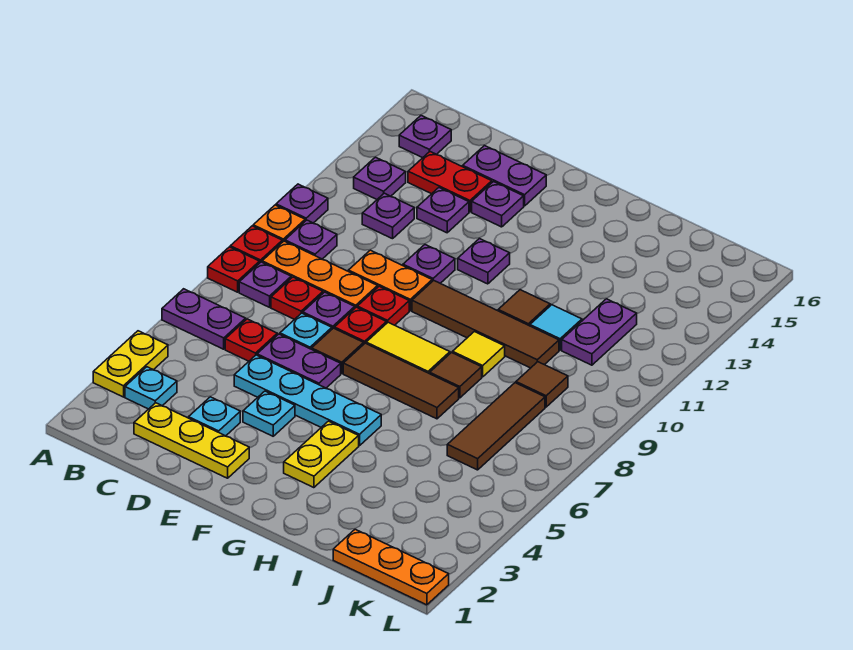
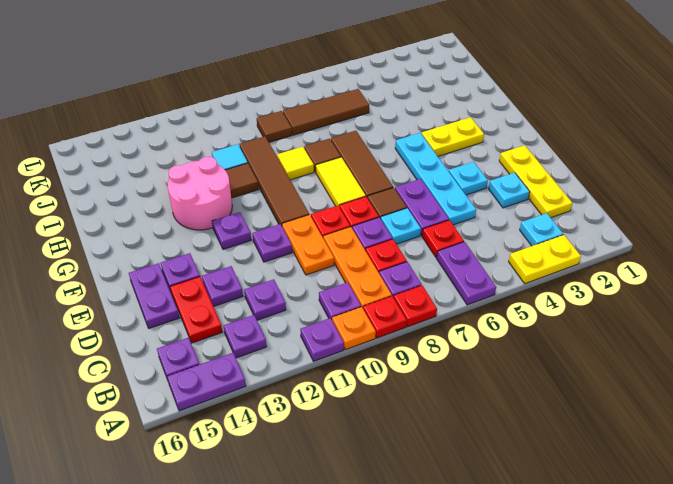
none -> pink 2x2 round brick [168,157,232,230]
orange 1x3 plate [333,529,449,605] -> none
purple 1x2 plate [562,299,637,365] -> purple 1x2 plate moved to [167,353,246,411]

